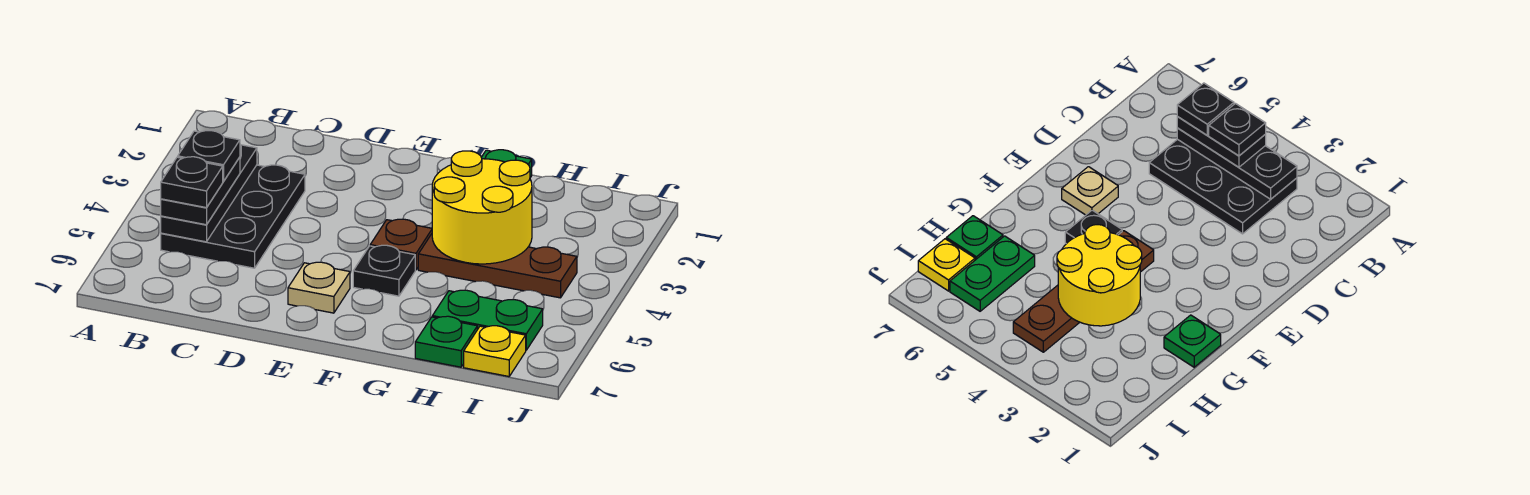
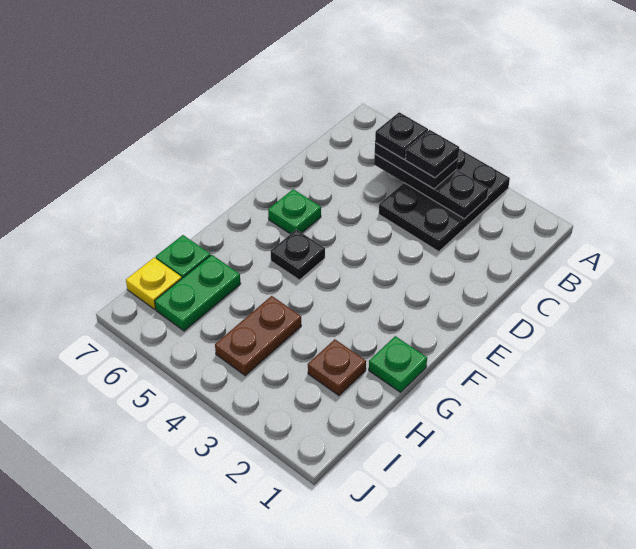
black 2x3 plate [161,165,305,268] -> black 2x3 plate turned to [379,149,510,252]
tan 1x1 plate [288,262,350,313] -> green 1x1 plate [268,189,321,234]
brown 1x1 plate [370,219,432,270] -> brown 1x1 plate moved to [308,339,366,396]
yellow 2x2 round brick [432,151,532,264] -> none
brown 1x3 plate [418,234,577,298] -> brown 1x2 plate [215,296,301,376]

